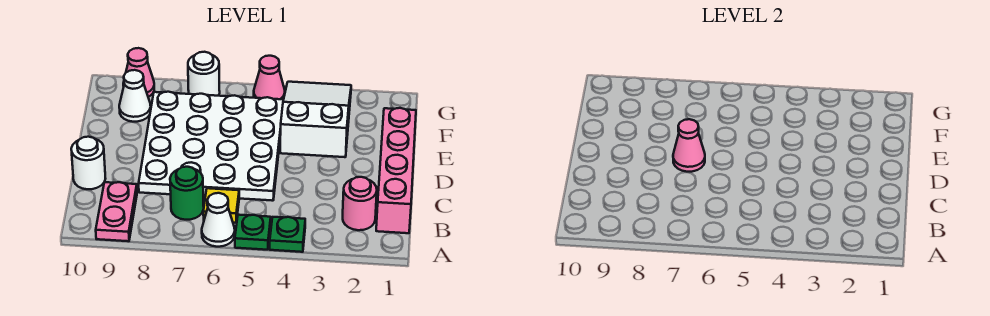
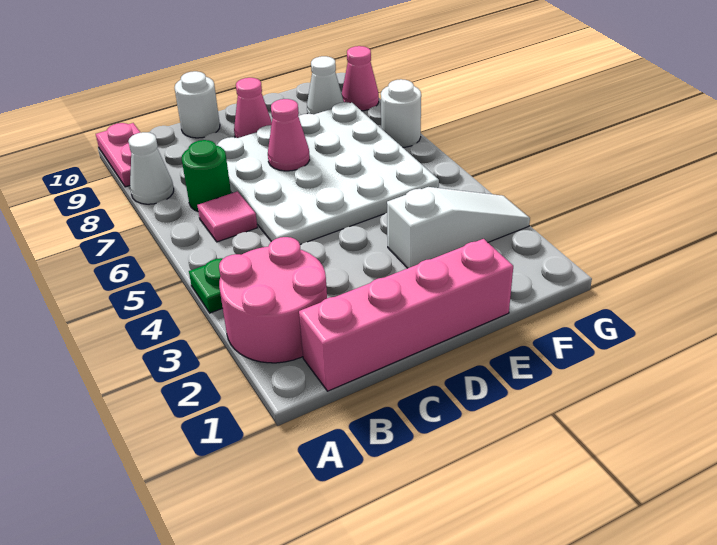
green 1x1 plate [235,215,271,250] -> none
white 1x1 cone [202,193,235,247] -> white 1x1 cone moved to [128,132,174,204]
pink 1x2 plate [96,182,137,241] -> pink 1x2 plate turned to [96,123,141,187]
pink 1x1 round brick [343,177,377,230] -> pink 2x2 round brick [219,237,327,363]
yellow 1x1 tile [203,188,239,223] -> pink 1x1 tile [197,191,257,242]
white 2x3 slope [280,82,351,157] -> white 1x3 slope [387,187,530,268]
pink 1x1 cone [254,56,285,99] -> pink 1x1 cone moved to [234,78,272,138]

